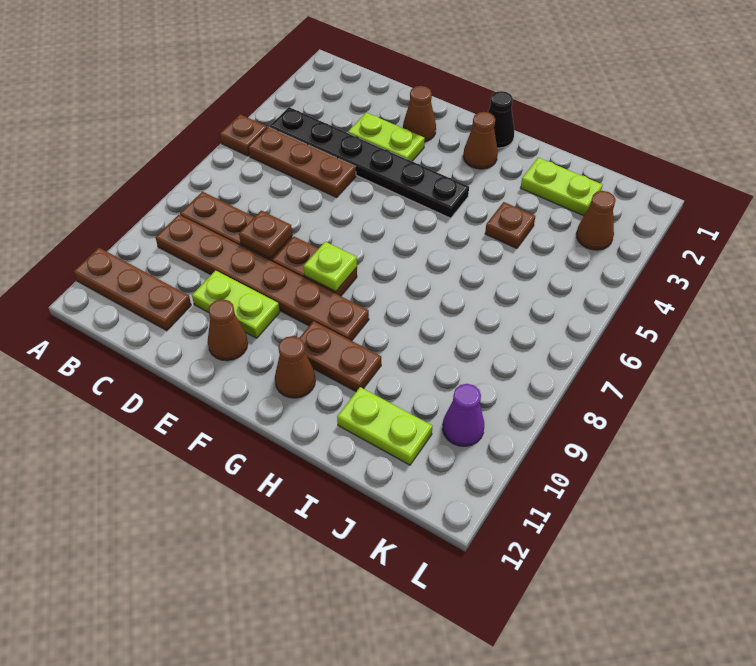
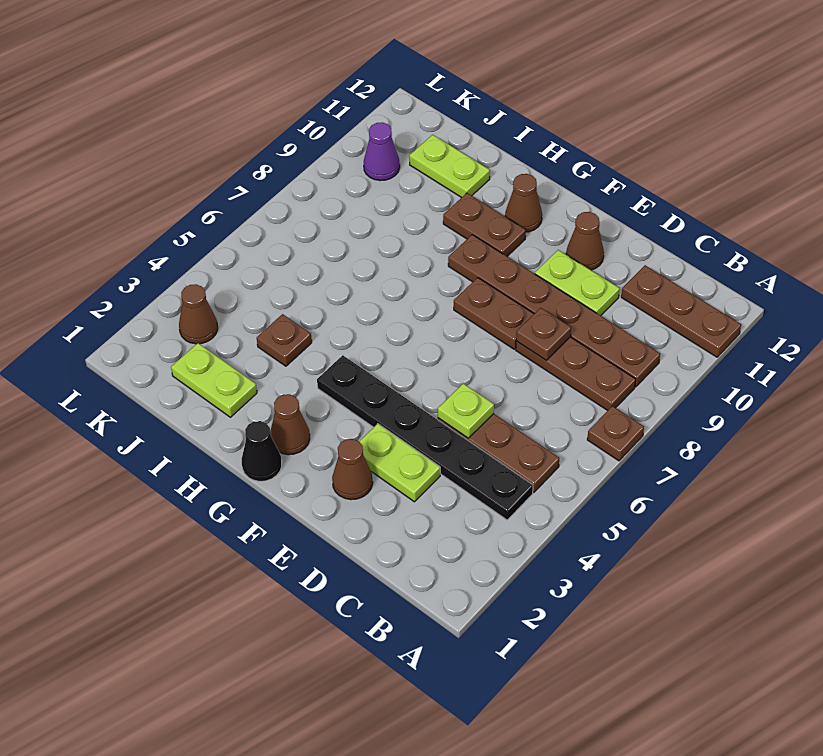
brown 1x1 plate [220,114,267,156] -> brown 1x1 plate moved to [587,406,644,461]
lime 1x1 plate [304,242,357,292] -> lime 1x1 plate moved to [438,384,494,438]

